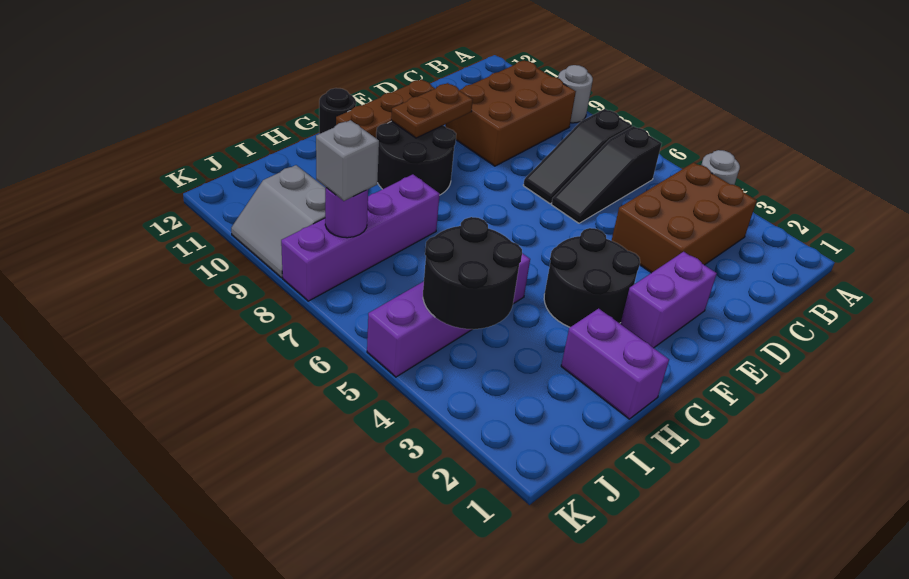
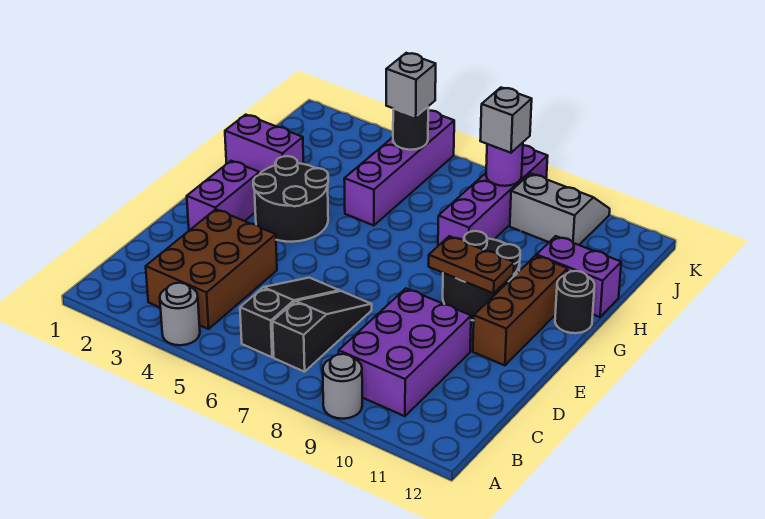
brown 2x3 brick [445,60,576,166] -> purple 2x3 brick [339,289,471,416]
brown 1x2 plate [391,83,473,138] -> brown 1x2 plate turned to [429,236,514,293]
none -> purple 1x2 brick [537,236,621,317]
black 2x2 round brick [423,217,522,329] -> black 1x1 round brick [393,107,428,150]
none -> grey 1x1 brick [386,53,436,117]

